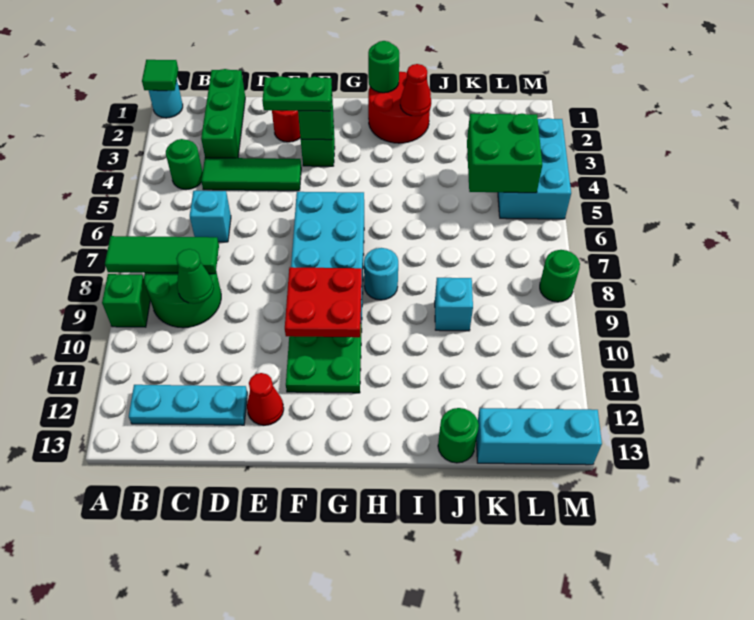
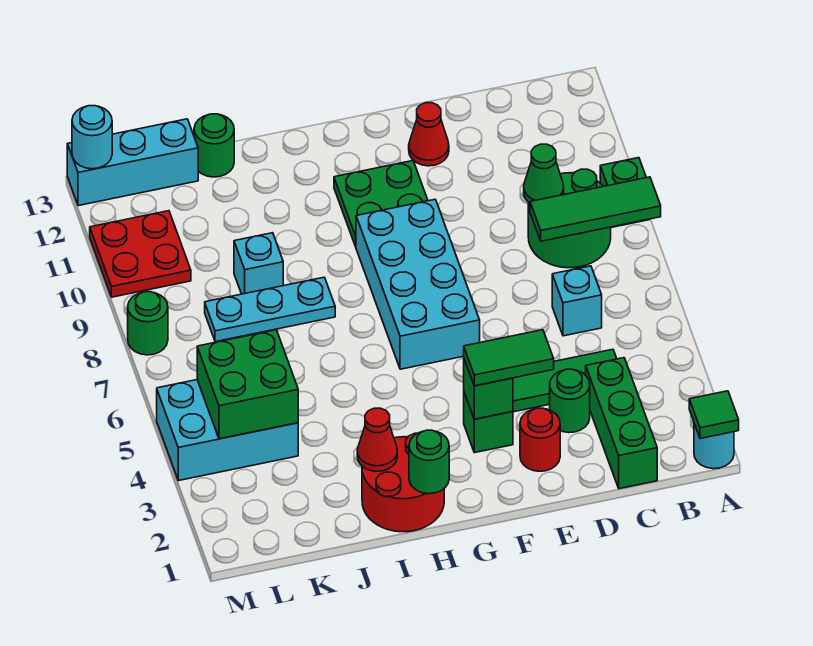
green 1x1 round brick [166,139,203,190] -> green 1x1 round brick moved to [550,369,590,433]
cyan 1x3 plate [129,385,247,425] -> cyan 1x3 plate moved to [205,277,335,342]
green 1x2 plate [262,76,332,111] -> green 1x2 tile [464,330,554,386]
red 2x2 plate [285,267,362,337] -> red 2x2 plate moved to [90,211,191,297]
cyan 1x1 round brick [364,248,398,300] -> cyan 1x1 round brick moved to [72,106,112,169]
cyan 2x3 brick [498,118,571,219] -> cyan 2x3 brick turned to [157,380,298,481]

